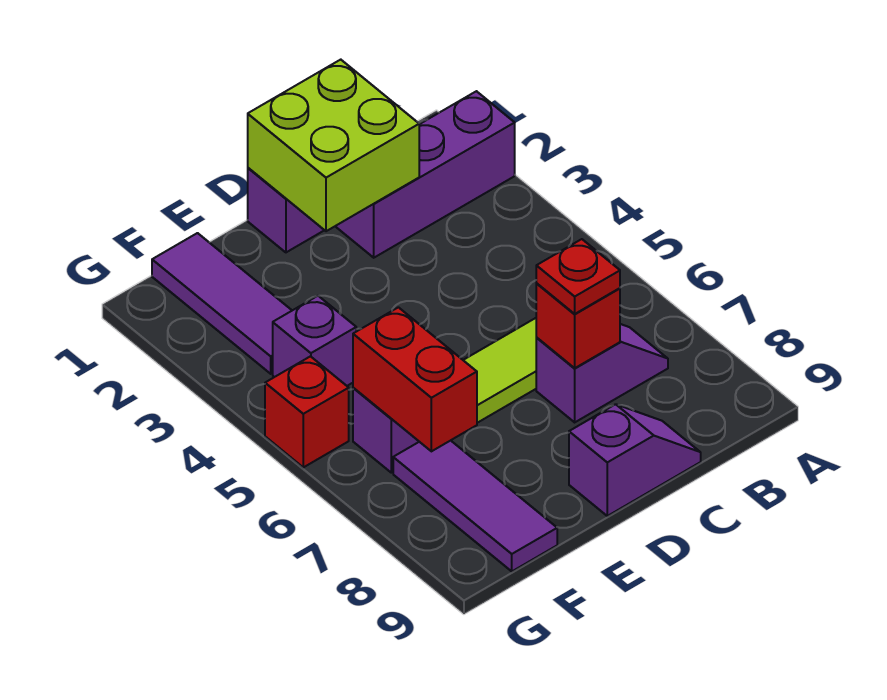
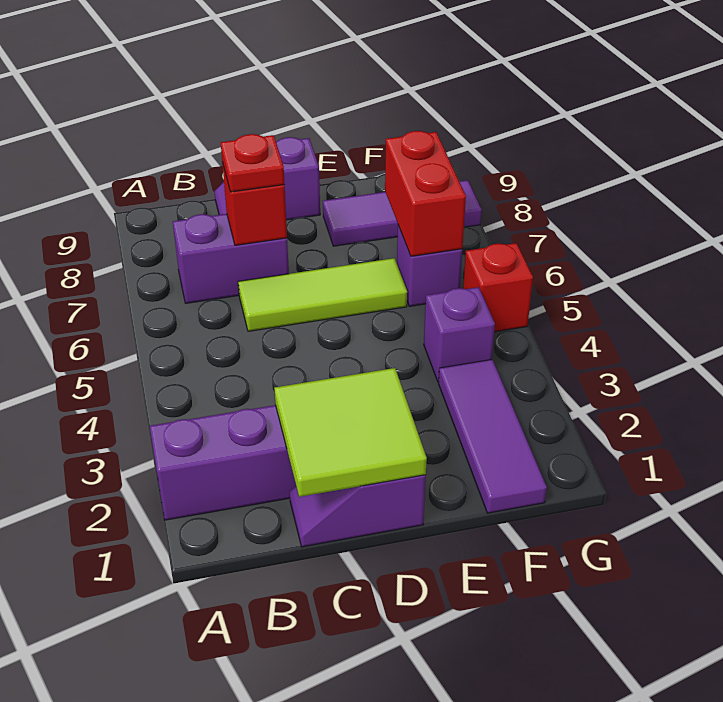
purple 1x2 slope [536,324,668,422] -> purple 1x2 brick [173,214,289,303]
lime 2x2 brick [248,60,419,231] -> lime 2x2 tile [274,368,427,497]
purple 1x3 tile [393,441,557,571] -> purple 1x3 tile turned to [323,180,482,246]

